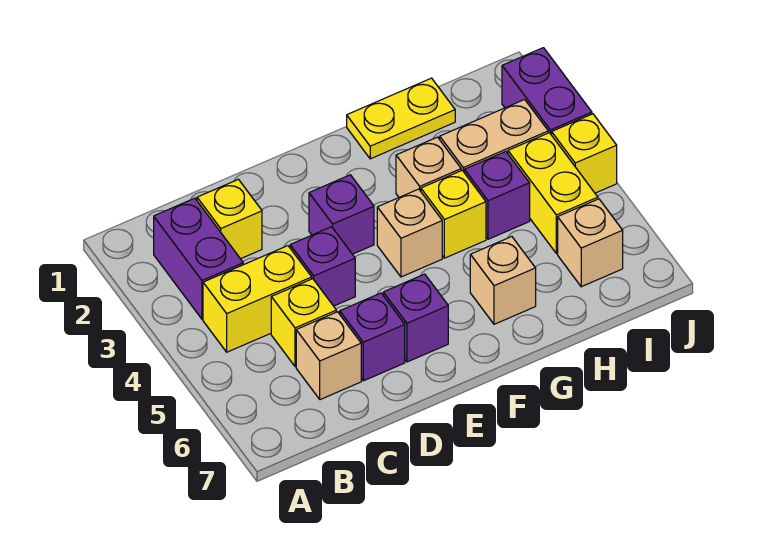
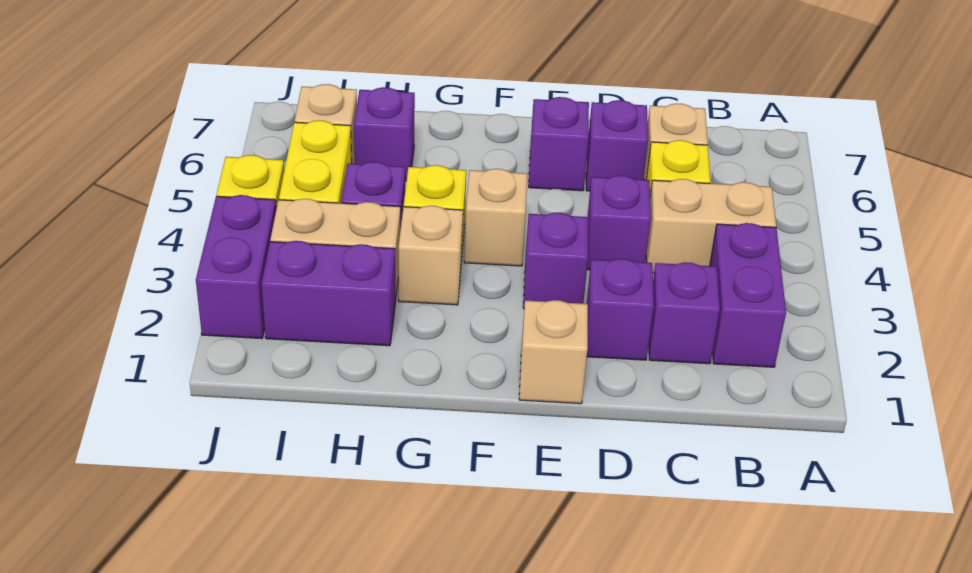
yellow 1x2 brick [203,246,312,352] -> tan 1x2 brick [646,179,776,273]
yellow 1x1 brick [197,179,262,259] -> purple 1x1 brick [649,262,720,364]
none -> purple 1x1 brick [587,259,654,360]
yellow 1x2 plate [347,78,455,159] -> none
tan 1x1 brick [470,237,536,324] -> tan 1x1 brick moved to [519,300,588,404]
none -> purple 1x2 brick [262,241,395,346]
none -> purple 1x1 brick [354,87,415,181]

